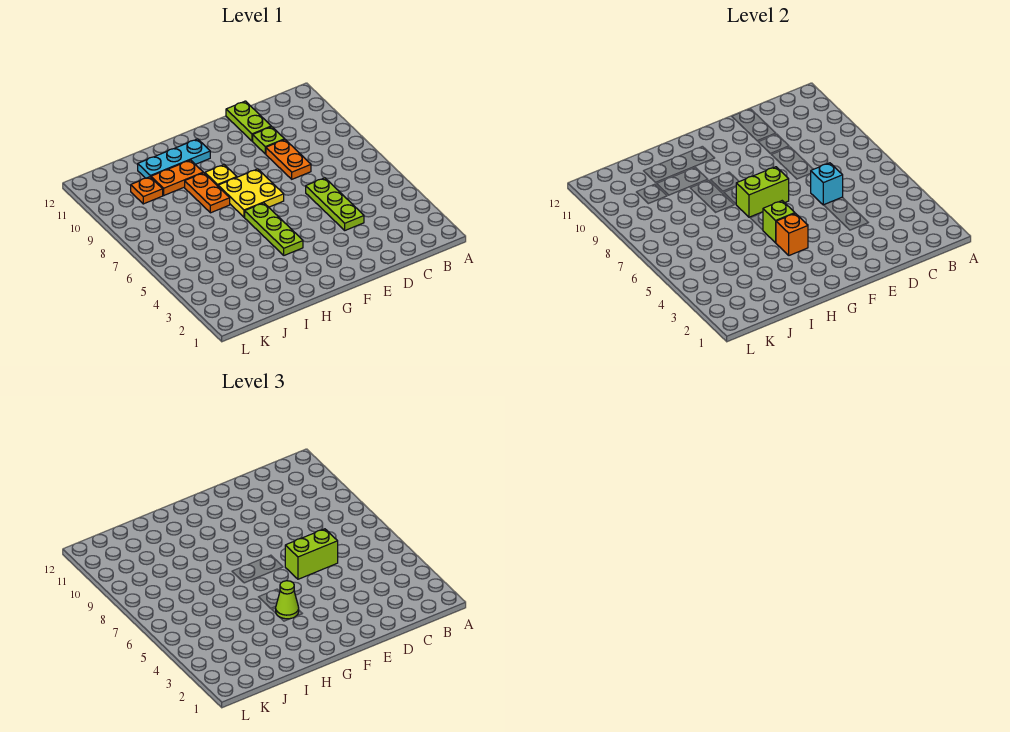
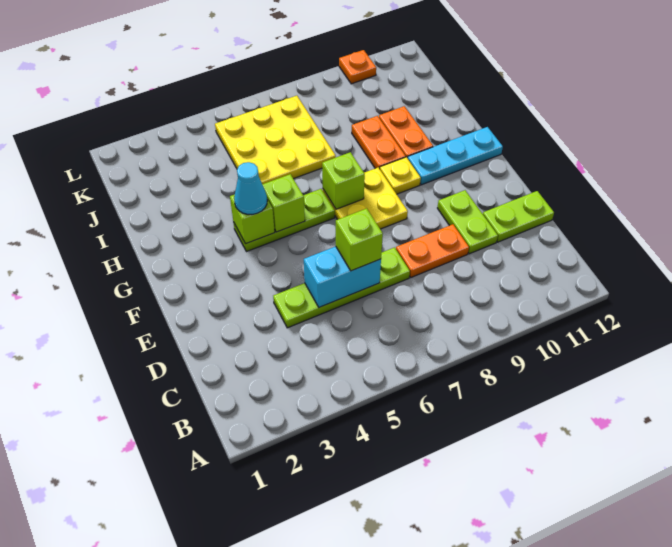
lime 1x3 plate [306,178,364,230] -> lime 1x4 plate [273,247,410,328]
cyan 1x1 brick [810,163,843,205] -> cyan 1x2 brick [304,246,381,307]
lime 1x2 brick [285,529,338,579] -> lime 1x1 brick [336,208,383,271]
lime 1x1 plate [253,127,285,154] -> lime 1x2 plate [438,190,498,254]
lime 1x2 brick [736,167,789,217] -> lime 1x1 brick [322,152,365,209]
orange 1x1 brick [776,213,808,255] -> lime 1x1 brick [230,194,275,244]
lime 1x1 cone [276,581,299,619] -> cyan 1x1 cone [234,162,267,215]
cyan 1x3 plate [138,139,210,178] -> cyan 1x3 plate turned to [408,127,503,185]
orange 1x2 plate [185,173,230,213] -> orange 1x2 plate turned to [352,116,406,169]
none -> yellow 3x3 plate [215,96,336,184]
orange 1x1 plate [131,177,163,204] -> orange 1x1 plate moved to [339,50,376,84]

